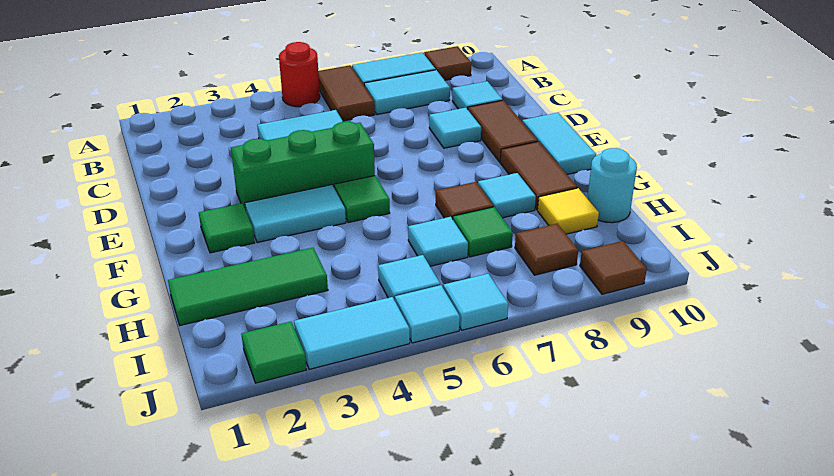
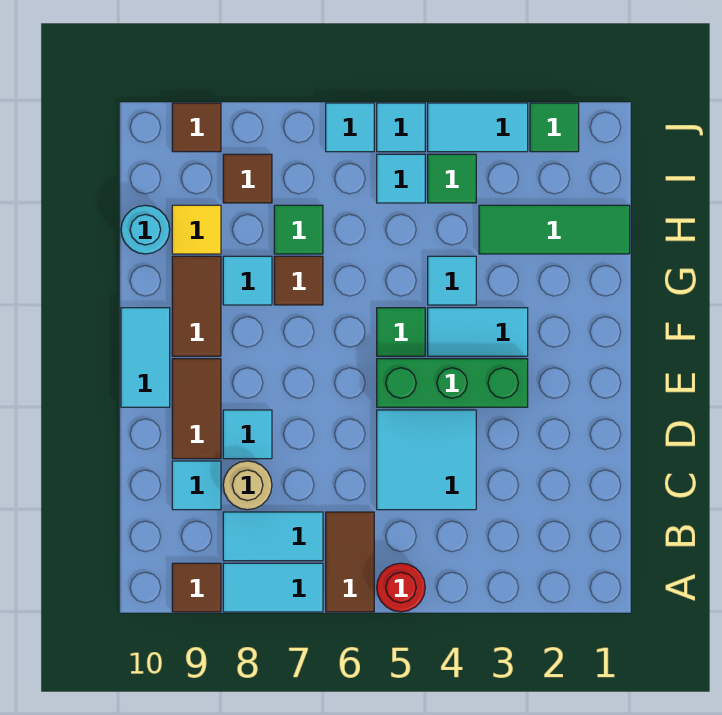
none -> tan 1x1 round brick [223,461,272,510]
green 1x1 tile [199,203,255,253] -> green 1x1 tile moved to [428,154,476,203]
cyan 1x1 tile [408,217,468,266] -> cyan 1x1 tile moved to [428,256,476,305]

